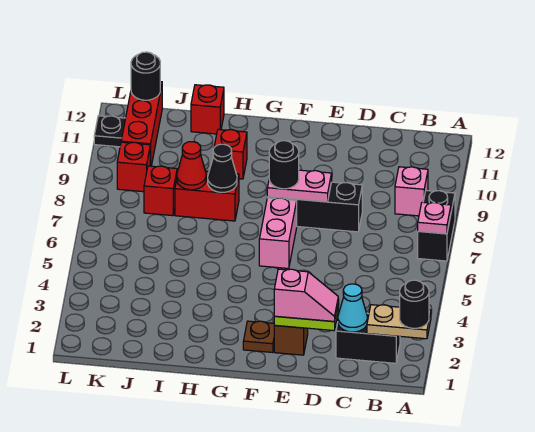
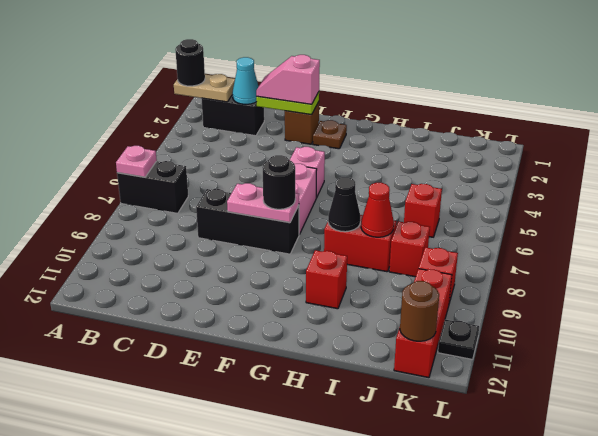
black 1x2 brick [418,191,455,261] -> black 1x2 brick turned to [117,161,188,213]
pink 1x1 brick [395,167,428,216] -> pink 1x1 brick moved to [290,147,325,198]
red 1x1 brick [191,85,224,134] -> red 1x1 brick moved to [404,184,442,237]
black 1x1 round brick [131,52,160,100] -> brown 1x1 round brick [400,281,439,341]

